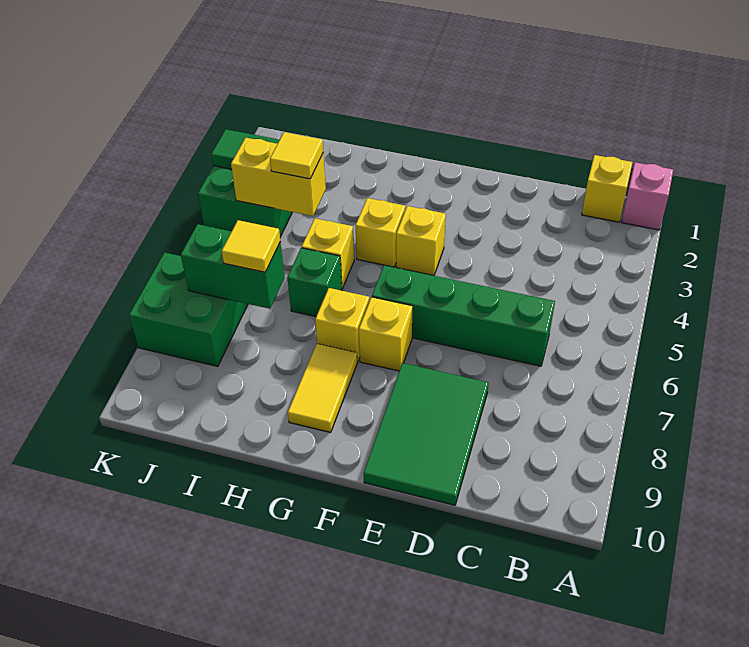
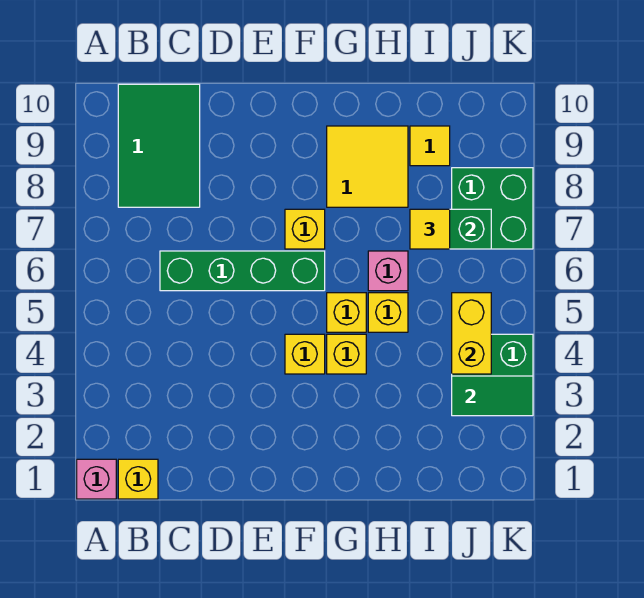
green 2x3 tile [364,363,488,505] -> green 2x3 tile moved to [118,84,200,207]
yellow 1x1 brick [315,288,369,362] -> yellow 1x1 brick moved to [327,293,366,332]
yellow 1x2 tile [288,344,357,432] -> yellow 2x2 tile [327,126,408,207]
green 1x1 brick [287,248,342,317] -> pink 1x1 brick [368,251,408,291]
yellow 1x2 brick [231,138,326,216] -> yellow 1x2 brick turned to [452,293,491,374]
yellow 1x1 tile [270,132,323,179] -> yellow 1x1 tile moved to [410,126,450,166]

